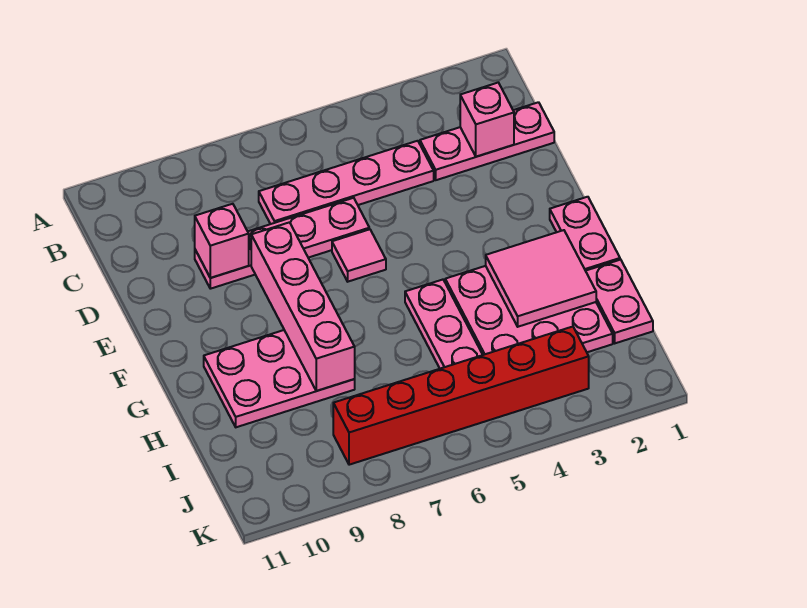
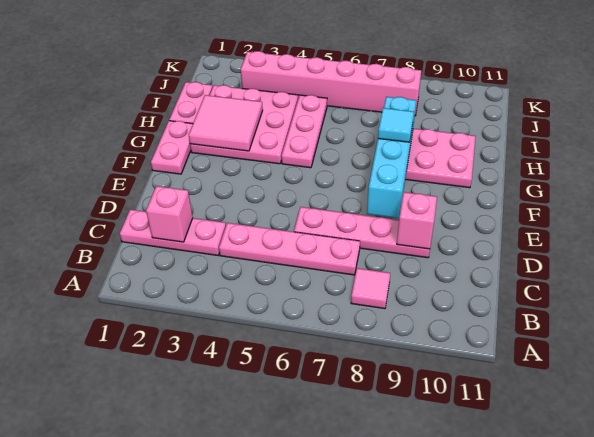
pink 1x1 tile [332,229,386,282] -> pink 1x1 tile moved to [351,268,390,309]
pink 1x4 brick [251,222,355,391] -> cyan 1x4 brick [367,97,416,218]
none -> cyan 1x1 tile [378,108,414,142]
red 1x6 brick [333,327,589,465] -> pink 1x6 brick [241,51,421,116]

